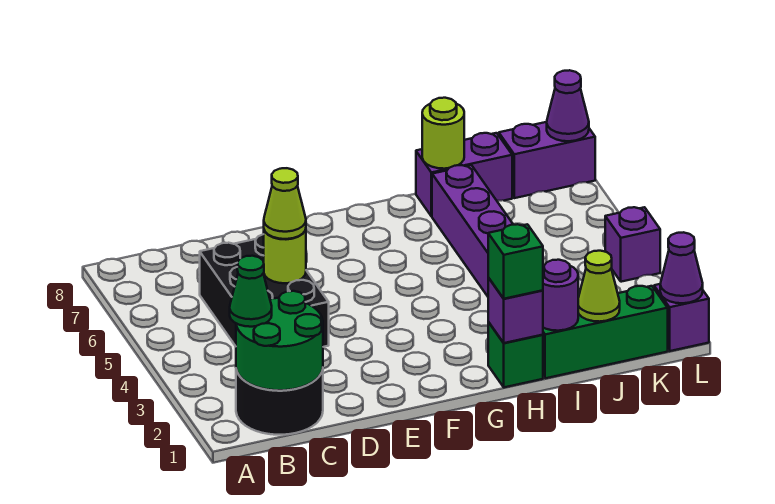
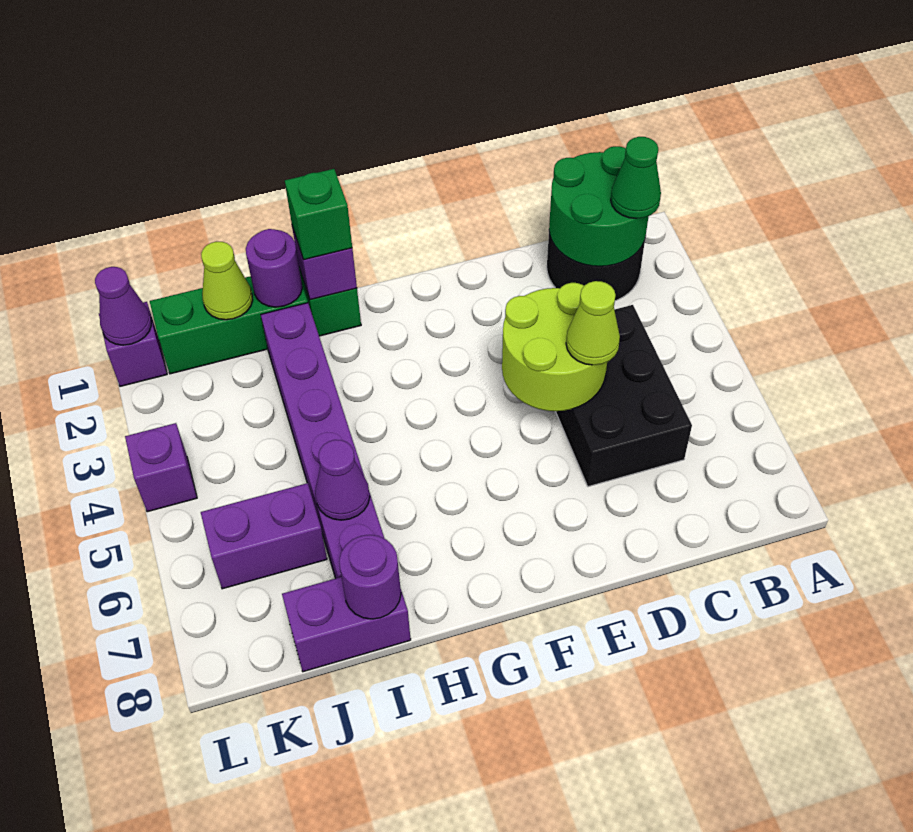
lime 1x1 round brick [264,229,306,283] -> lime 2x2 round brick [502,283,607,411]
lime 1x1 round brick [422,98,464,169] -> purple 1x1 round brick [339,535,401,619]
purple 1x2 brick [499,122,595,198] -> purple 1x2 brick moved to [201,483,327,589]
purple 1x1 cone [547,70,589,141] -> purple 1x1 cone moved to [315,440,370,520]

